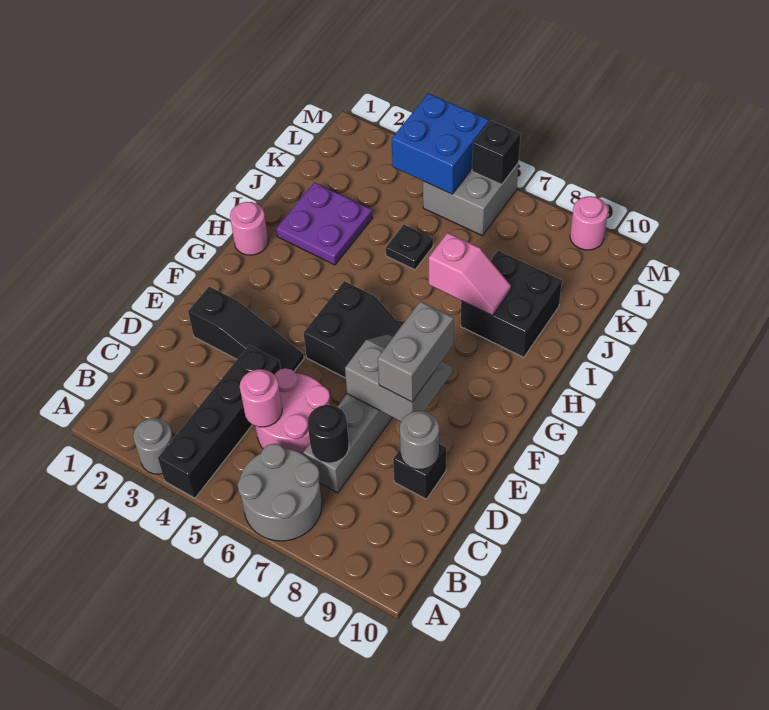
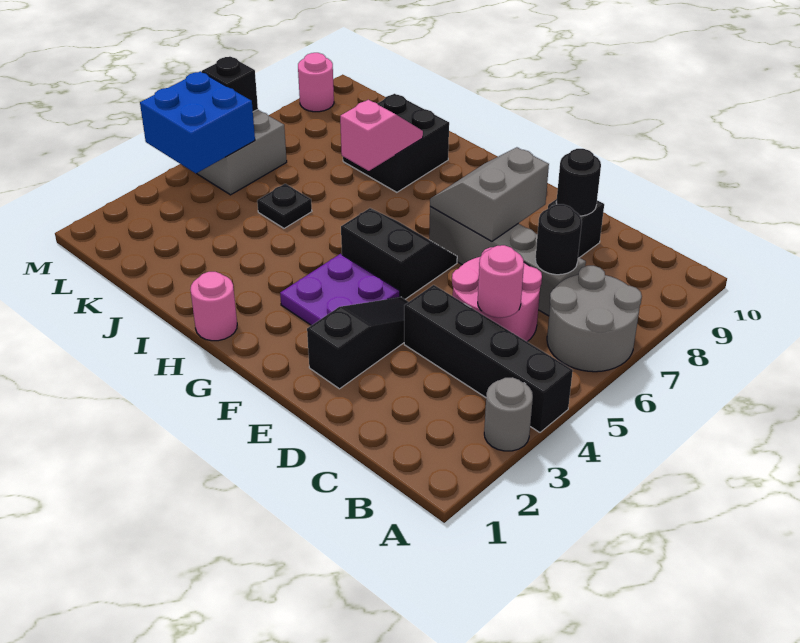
grey 1x1 round brick [400,411,439,469] -> black 1x1 round brick [556,149,601,216]
grey 1x2 brick [378,301,454,402] -> none
purple 2x2 plate [276,183,372,265] -> purple 2x2 plate moved to [280,254,400,325]

